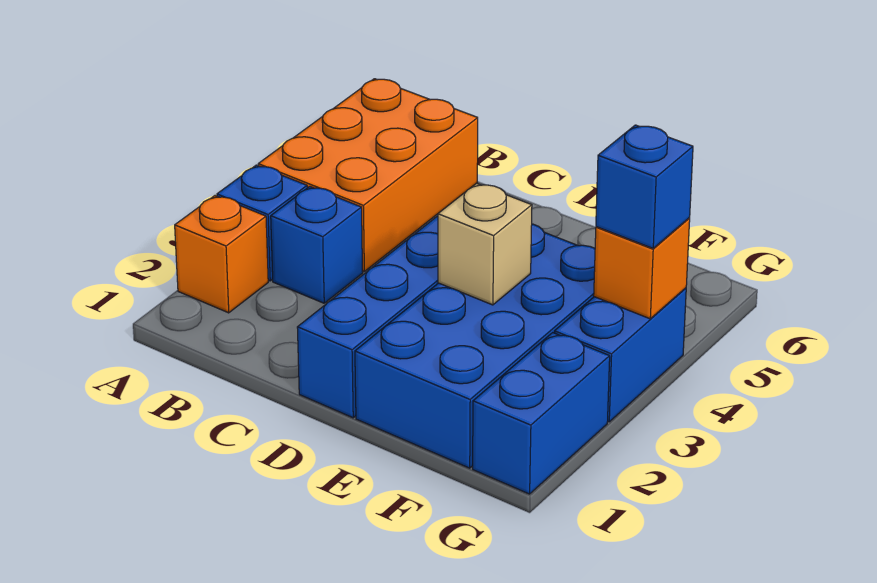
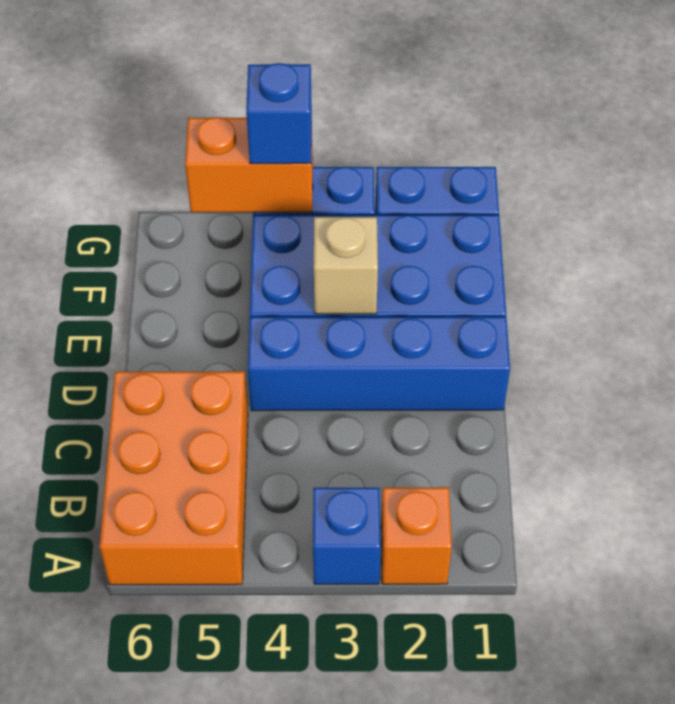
orange 2x3 brick [258,79,478,271] -> orange 2x3 brick turned to [100,371,248,585]
blue 1x1 brick [271,187,363,303] -> none
orange 1x1 brick [594,218,690,319] -> orange 1x2 brick [185,117,313,212]

